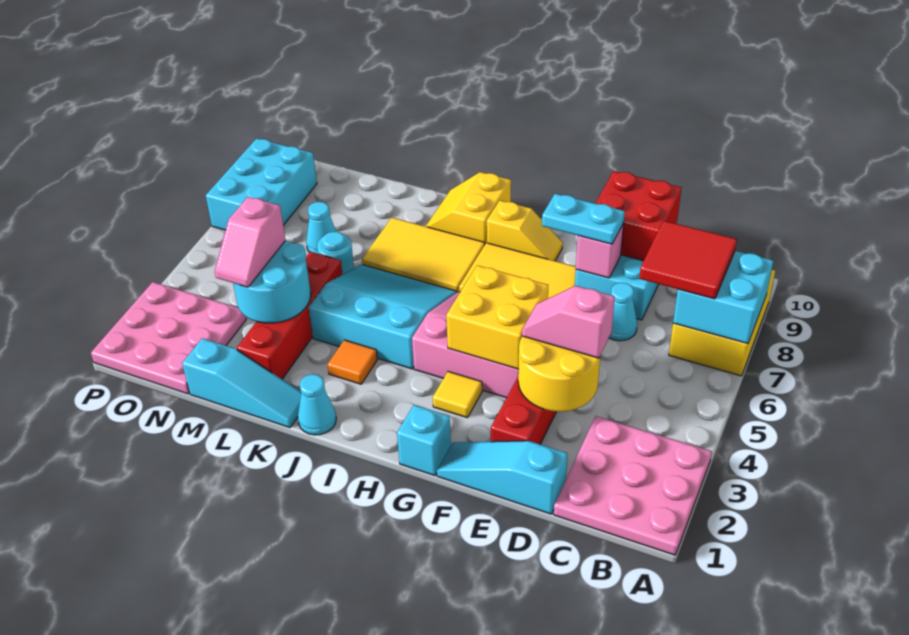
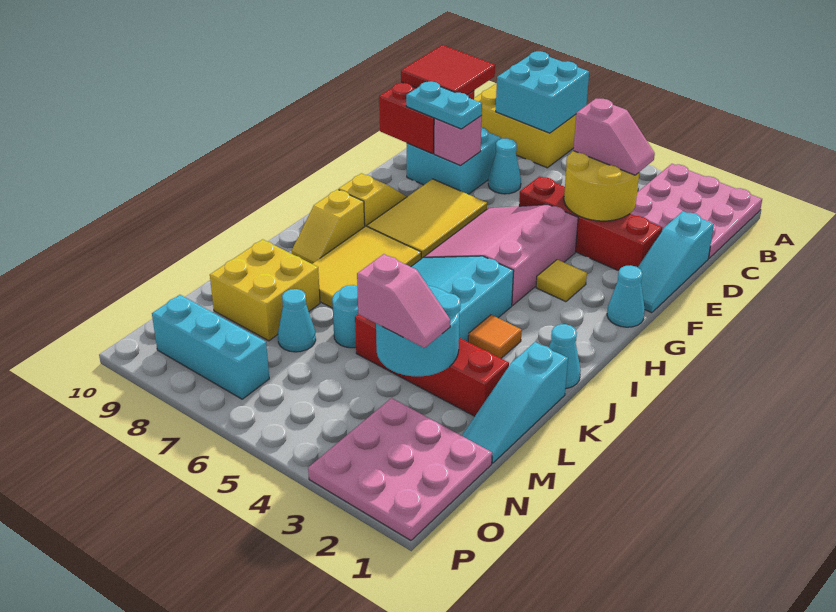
red 2x2 tile [639,221,737,299] -> red 2x2 tile moved to [401,45,495,95]
pink 1x2 slope [522,286,615,358] -> pink 1x2 slope turned to [573,99,655,175]
cyan 1x2 plate [542,194,625,244] -> cyan 1x2 plate turned to [406,81,482,129]
yellow 2x2 brick [446,265,548,369] -> yellow 2x2 brick moved to [210,239,320,341]
cyan 1x1 brick [397,405,451,476] -> cyan 1x1 cone [607,265,645,327]
yellow 2x2 slope [426,172,511,244] -> yellow 1x2 slope [292,189,365,264]
cyan 1x3 slope [182,338,301,428] -> cyan 1x3 slope turned to [462,342,568,463]
cyan 2x3 brick [206,138,317,230] -> cyan 1x3 brick [152,295,269,399]

